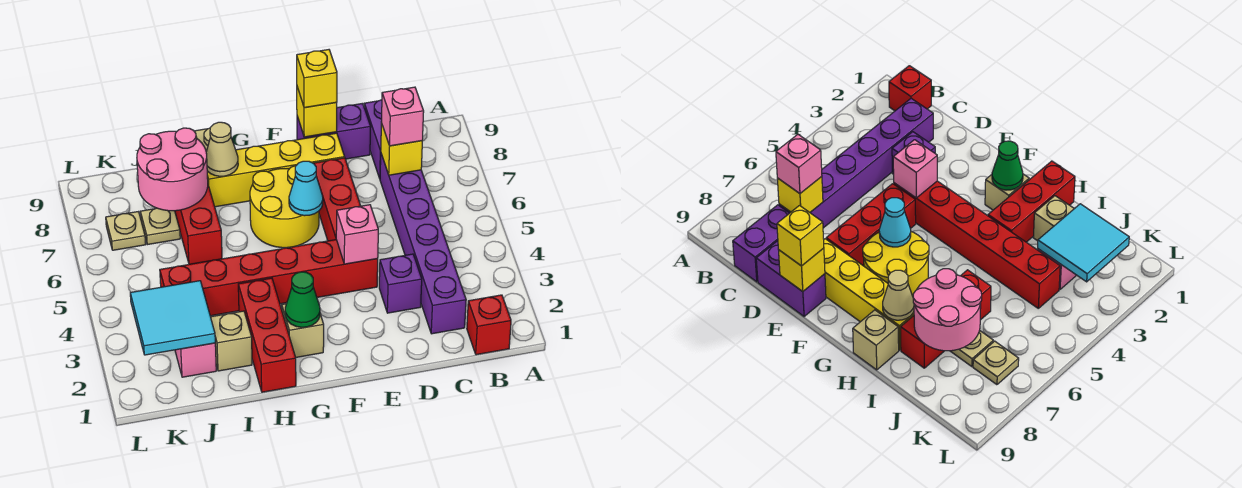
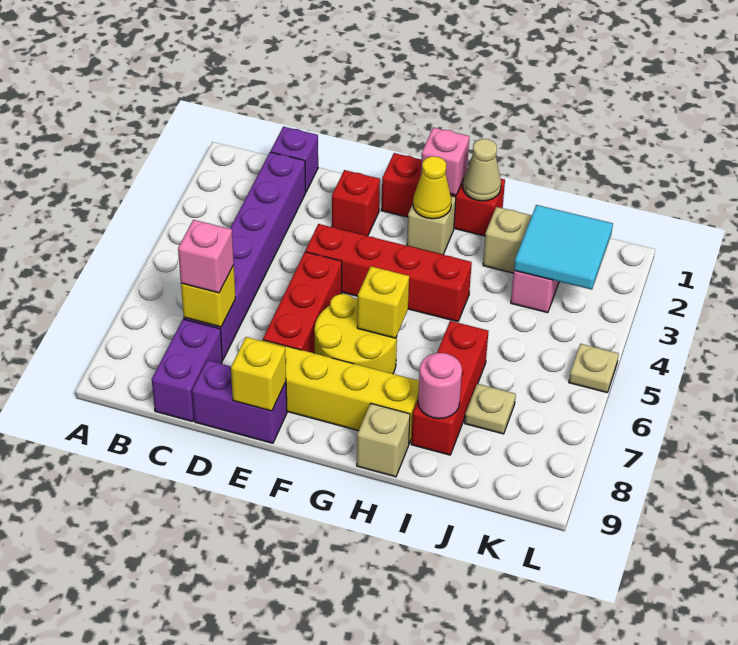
red 1x1 brick [467,295,511,355] -> red 1x1 brick moved to [332,170,380,236]
purple 1x1 brick [379,254,422,313] -> purple 1x1 brick moved to [271,127,318,192]
red 1x6 brick [160,240,378,316] -> red 1x4 brick [305,224,472,322]
pink 1x1 brick [336,205,378,264] -> pink 1x1 brick moved to [421,127,470,195]
yellow 1x1 brick [297,50,337,108] -> yellow 1x1 brick moved to [357,266,409,338]
cyan 1x1 cone [289,161,323,216] -> none
green 1x1 cone [285,272,320,327] -> yellow 1x1 cone [413,156,452,219]
red 1x3 brick [238,278,296,392] -> red 1x3 brick turned to [381,153,505,236]
tan 1x1 cone [206,122,238,176] -> tan 1x1 cone moved to [463,139,501,201]
pink 2x2 round brick [137,128,208,211] -> pink 1x1 round brick [418,353,462,419]
tan 1x1 plate [106,212,146,250] -> tan 1x1 plate moved to [569,344,619,392]

